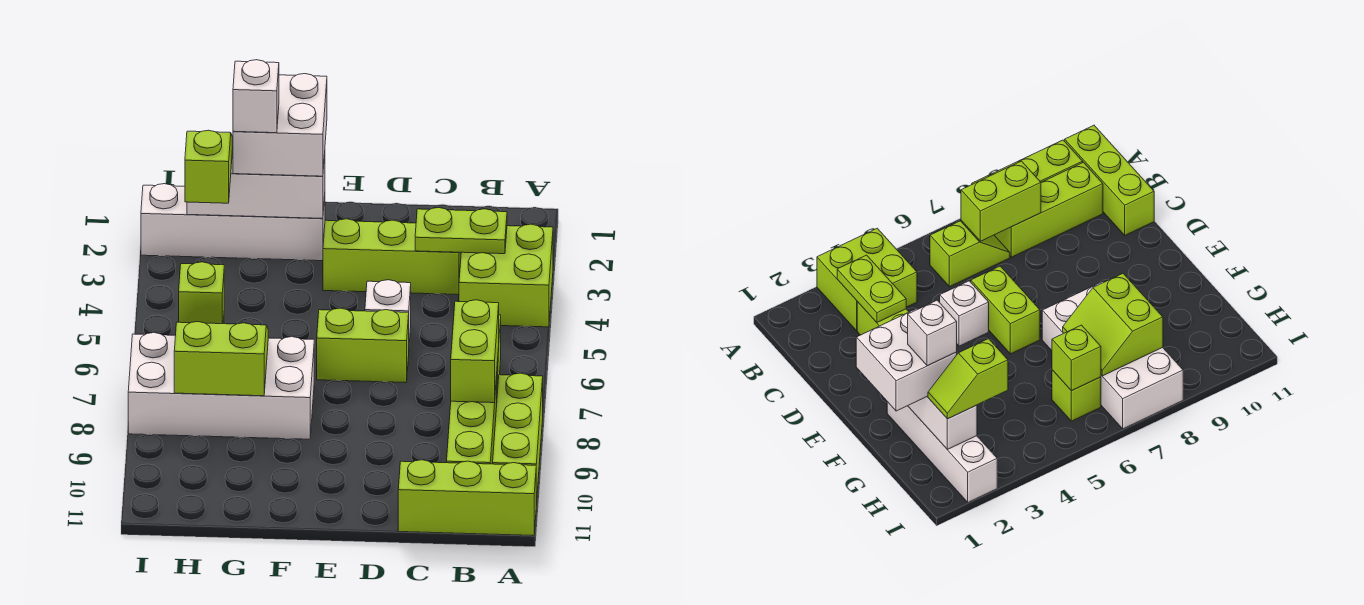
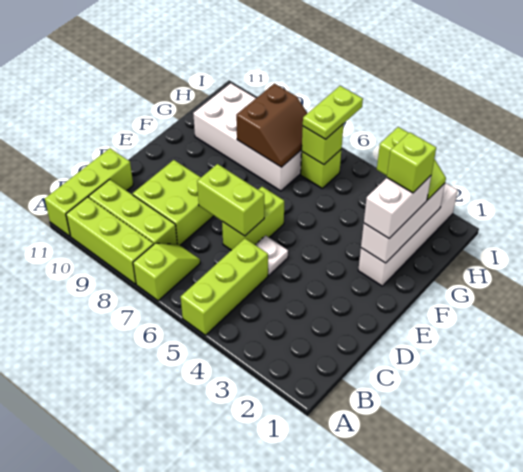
lime 2x2 brick [459,224,553,327] -> lime 2x2 brick moved to [133,160,214,245]
lime 1x2 plate [415,208,507,254] -> lime 1x2 plate moved to [303,86,363,139]
lime 1x2 slope [930,221,1010,287] -> lime 1x2 slope turned to [133,243,200,301]
lime 1x2 brick [451,300,499,403] -> lime 1x2 brick moved to [197,164,264,236]
lime 1x3 brick [323,219,461,295] -> lime 1x3 brick moved to [181,239,268,335]
white 1x1 brick [365,280,411,342] -> white 1x1 plate [255,236,288,275]
white 2x2 brick [233,74,327,176] -> white 1x2 brick [364,176,431,238]
white 2x4 brick [128,333,314,439] -> white 2x4 brick turned to [193,83,302,191]
white 1x1 brick [233,60,279,133] -> lime 1x1 brick [387,132,436,193]
lime 2x2 slope [174,322,268,396] -> brown 2x2 slope [236,84,307,167]

